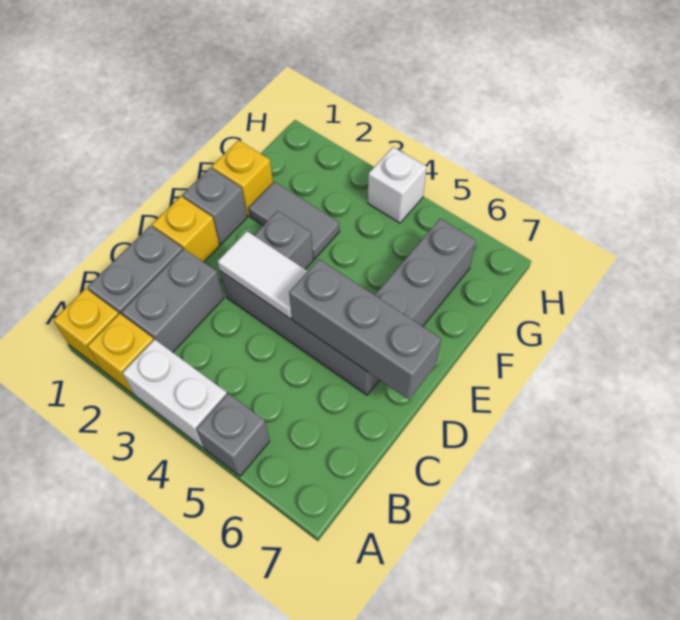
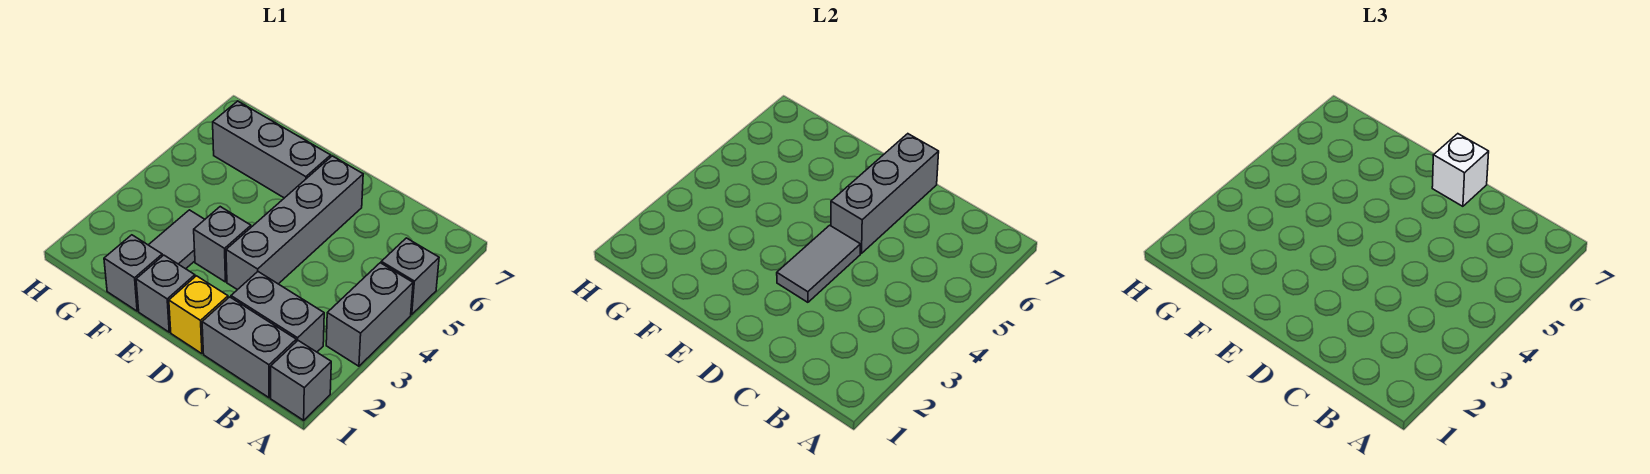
yellow 1x1 brick [54,289,119,368] -> grey 1x1 brick [271,341,331,420]
yellow 1x1 brick [88,313,154,394] -> none
white 1x2 brick [123,339,227,448] -> grey 1x2 brick [326,263,413,366]
white 1x2 tile [218,231,308,319] -> grey 1x2 tile [777,225,861,302]
yellow 1x1 brick [212,140,273,216] -> grey 1x1 brick [104,235,162,311]
white 1x1 brick [368,147,427,223] -> white 1x1 brick moved to [1432,134,1489,206]

